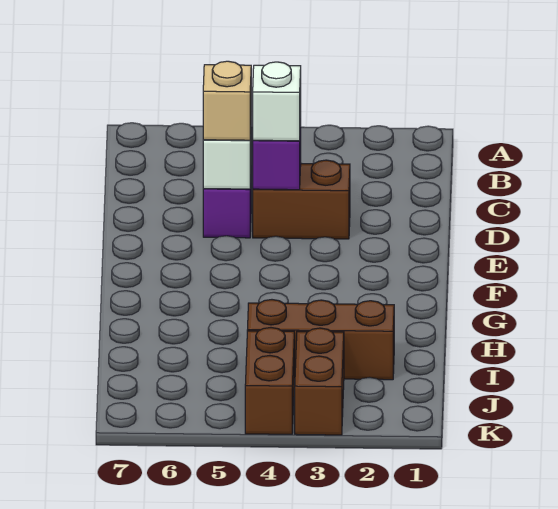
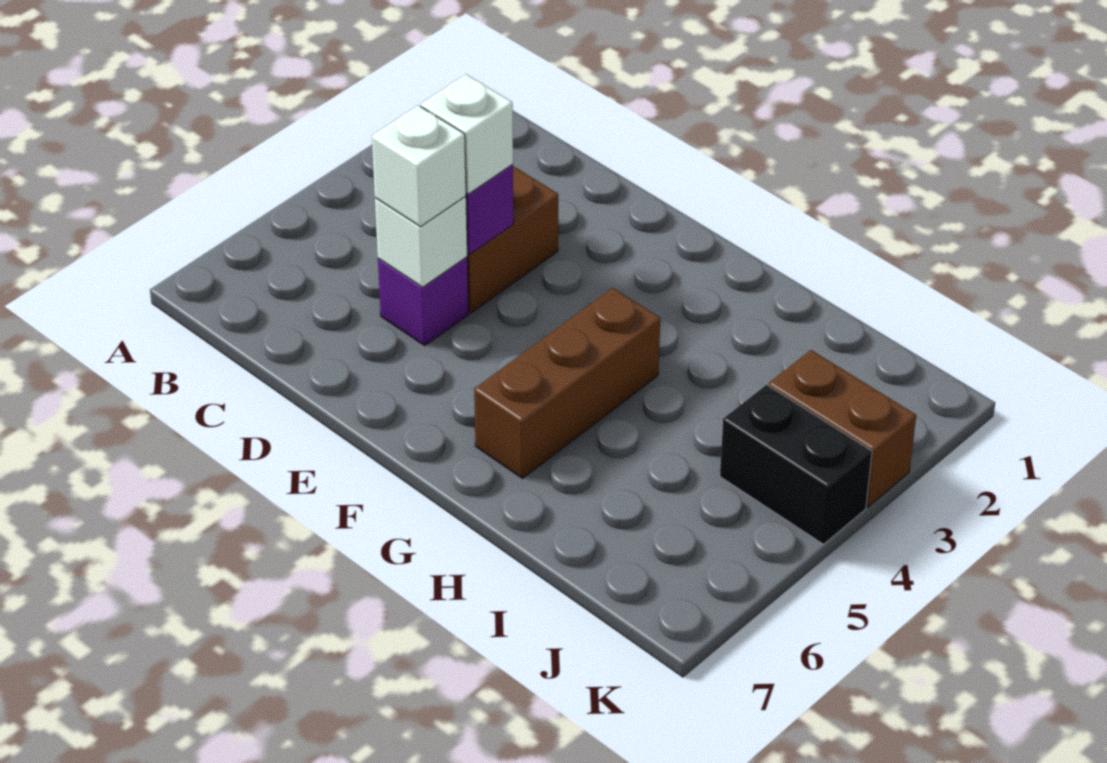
tan 1x1 brick [203,61,251,140] -> white 1x1 brick [372,105,466,227]
brown 1x3 brick [247,300,394,380] -> brown 1x3 brick moved to [474,288,660,478]
brown 1x2 brick [245,328,294,434] -> black 1x2 brick [720,385,872,544]

